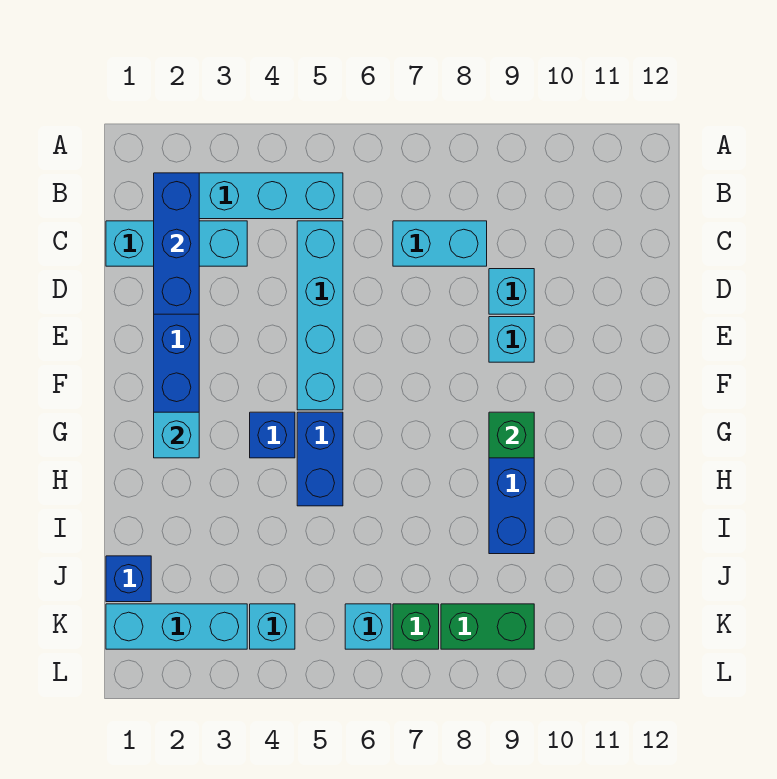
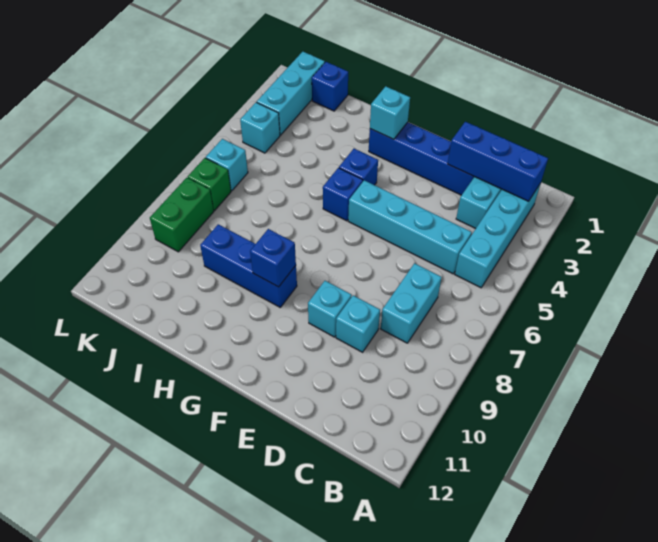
blue 1x2 brick [297,412,343,506] -> blue 1x1 brick [323,168,363,221]
green 1x1 brick [489,412,534,458] -> blue 1x1 brick [250,229,296,287]

